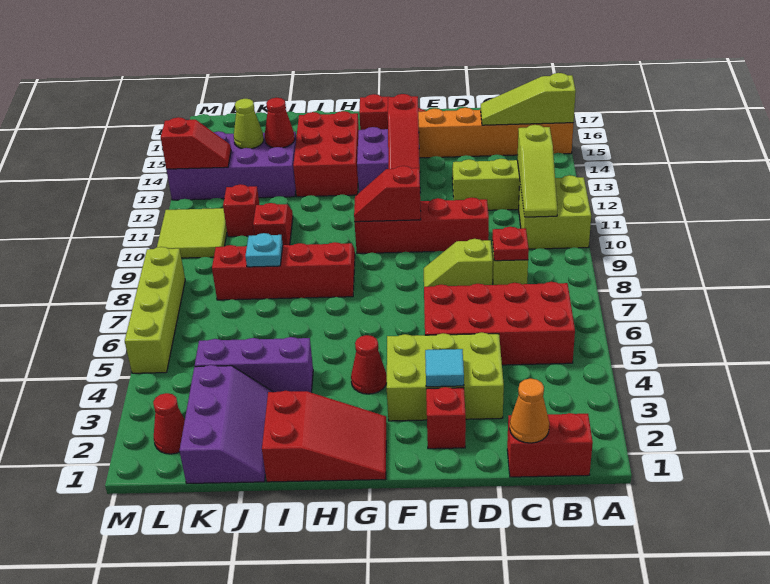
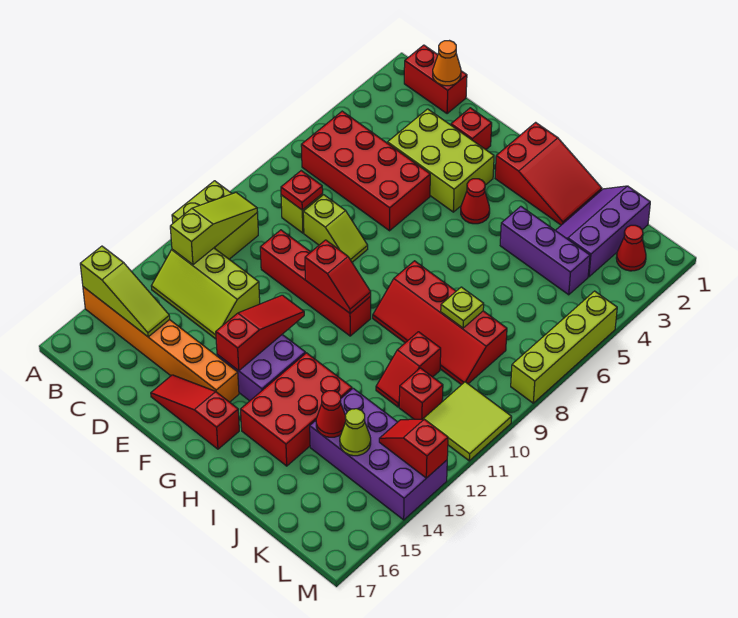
cyan 1x1 tile [425,349,464,387] -> none
red 2x3 slope [262,391,386,482] -> red 2x3 slope turned to [495,122,602,225]
cyan 1x1 plate [245,233,283,267] -> lime 1x1 plate [441,287,484,328]

